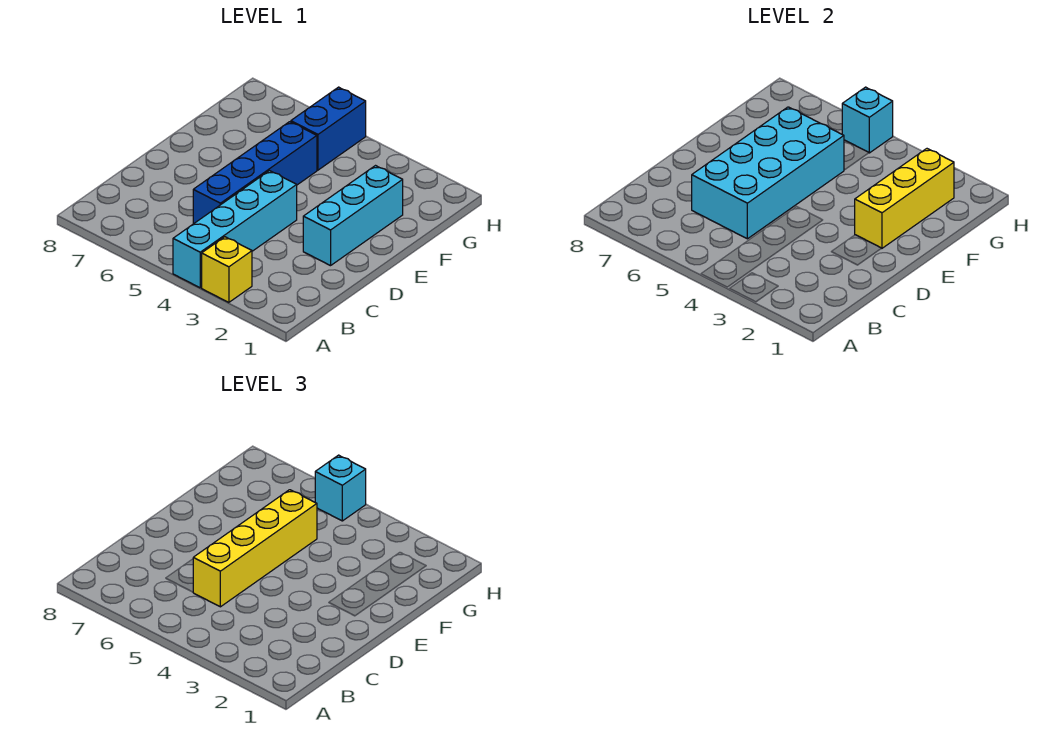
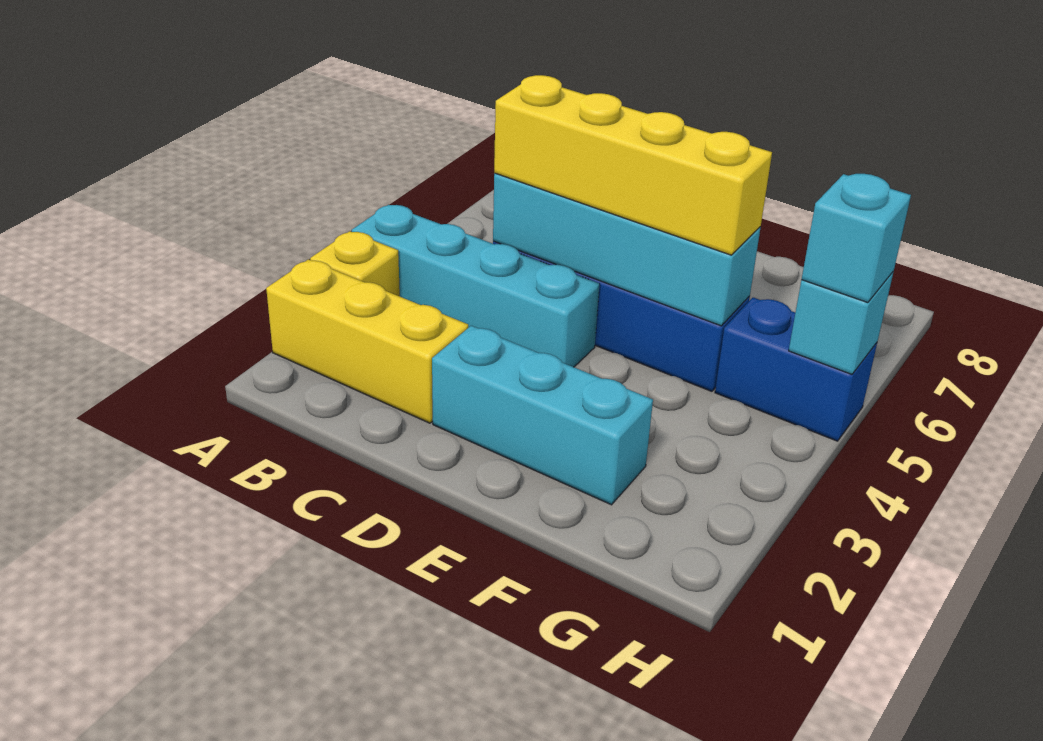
cyan 2x4 brick [692,107,844,239] -> cyan 1x4 brick [493,173,761,326]
yellow 1x3 brick [855,149,954,248] -> yellow 1x3 brick moved to [266,259,468,423]

